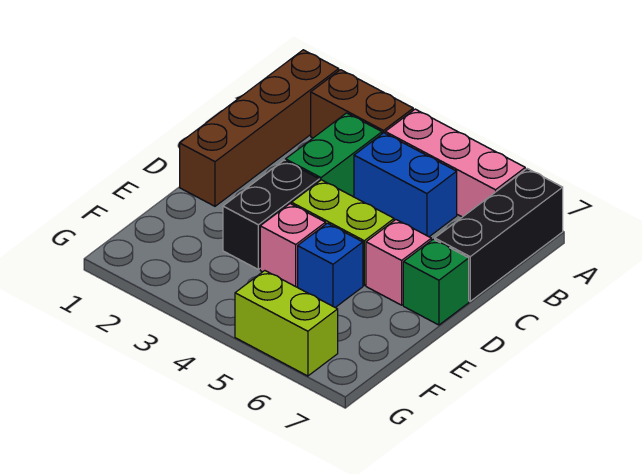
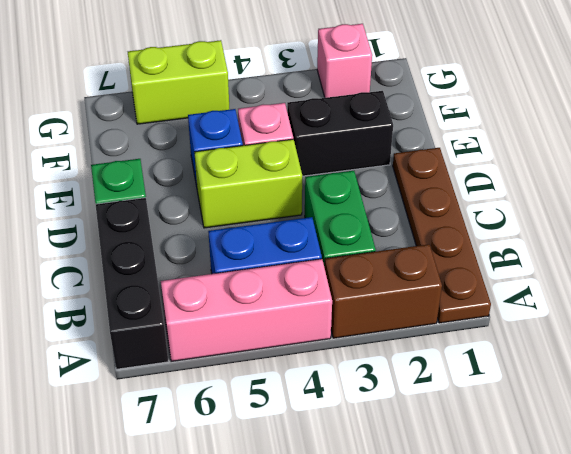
brown 1x4 brick [180,50,339,206] -> brown 1x4 plate [393,148,491,323]
black 1x2 brick [223,160,320,269] -> black 1x2 brick turned to [287,91,393,176]
pink 1x1 brick [366,220,431,305] -> pink 1x1 brick moved to [317,24,372,98]

